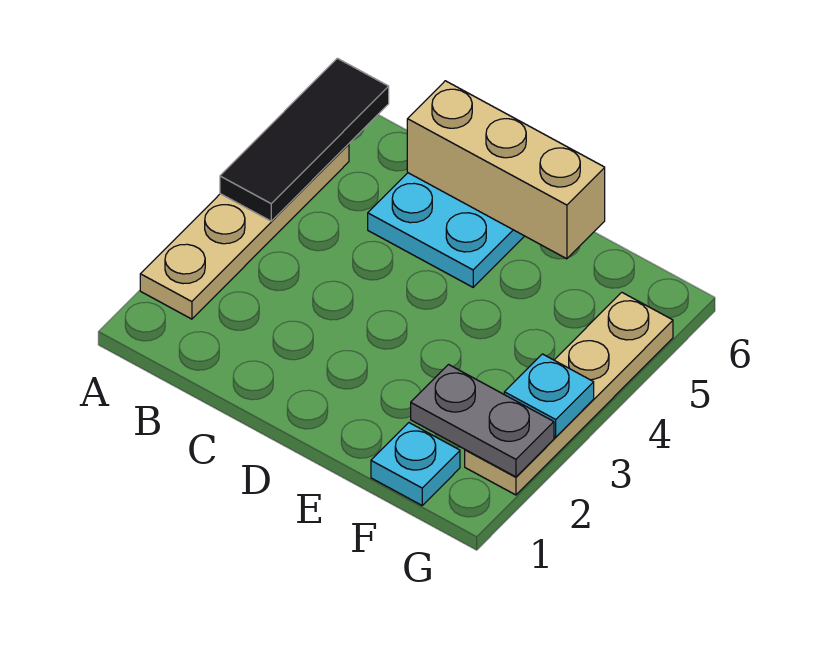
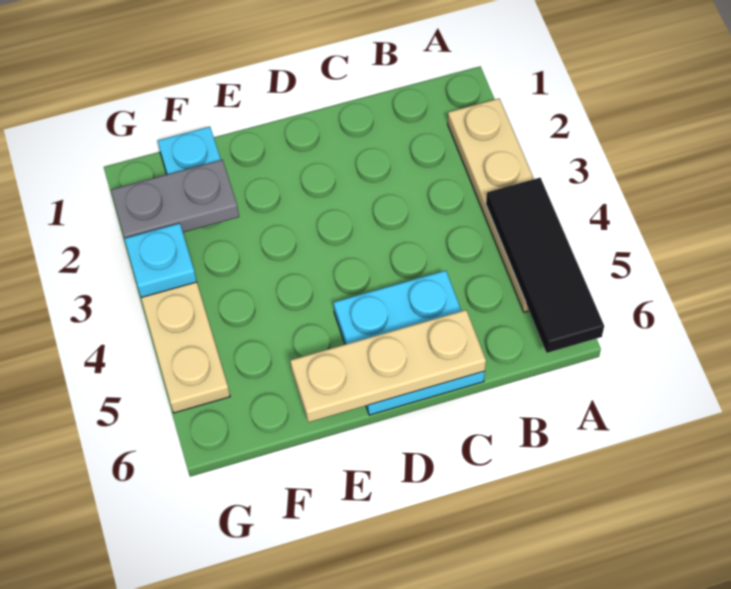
tan 1x3 brick [407,81,605,259] -> tan 1x3 plate [290,310,486,422]

